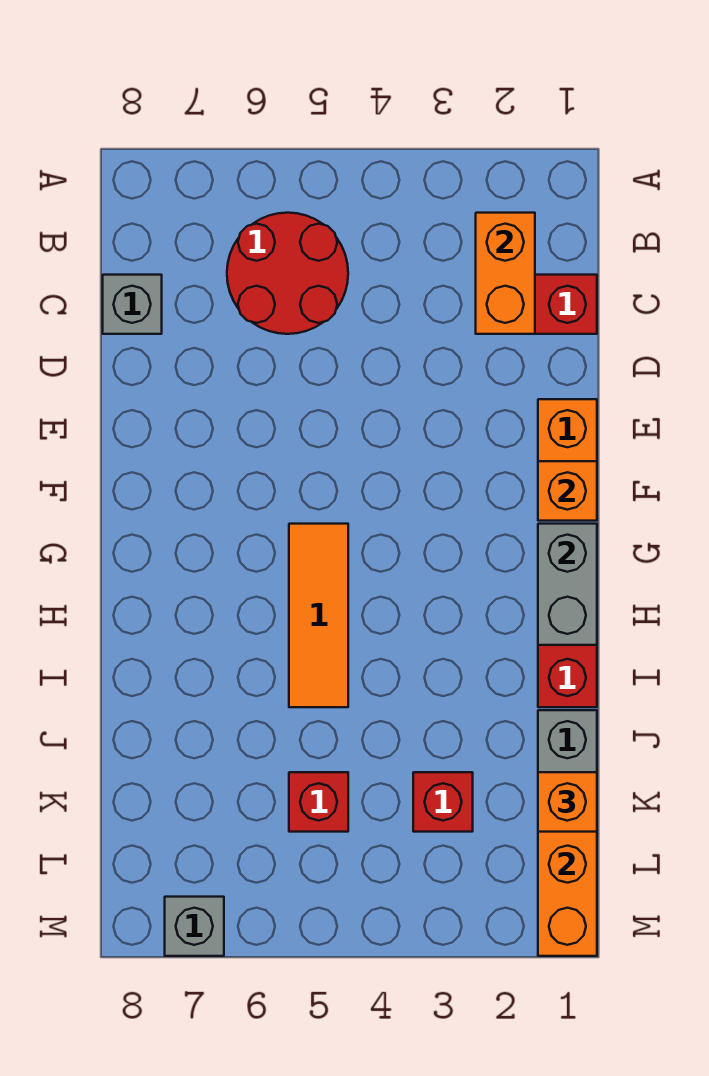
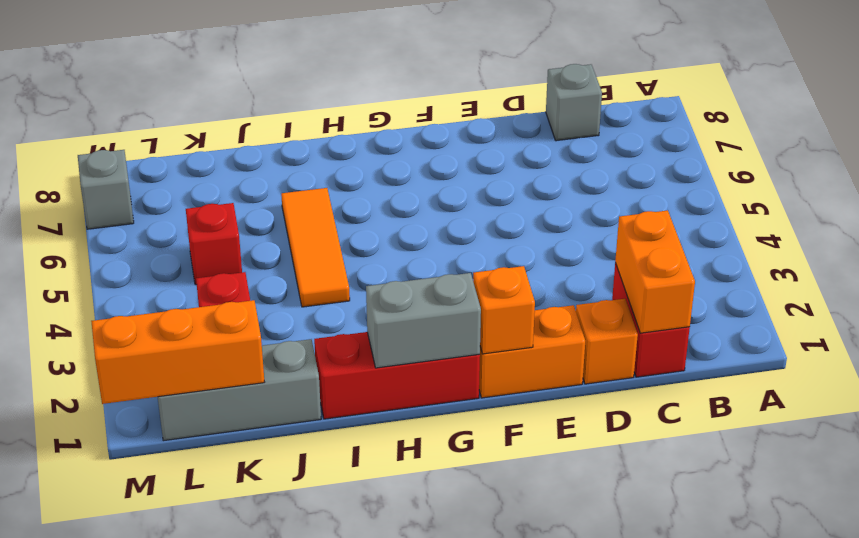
orange 1x2 brick [476,213,535,334] -> orange 1x2 brick turned to [615,210,695,333]
red 2x2 round brick [227,213,348,334] -> none
orange 1x3 tile [289,524,348,707] -> orange 1x3 tile turned to [281,188,350,307]
orange 1x1 brick [538,772,597,832] -> orange 1x1 brick moved to [576,299,638,384]

